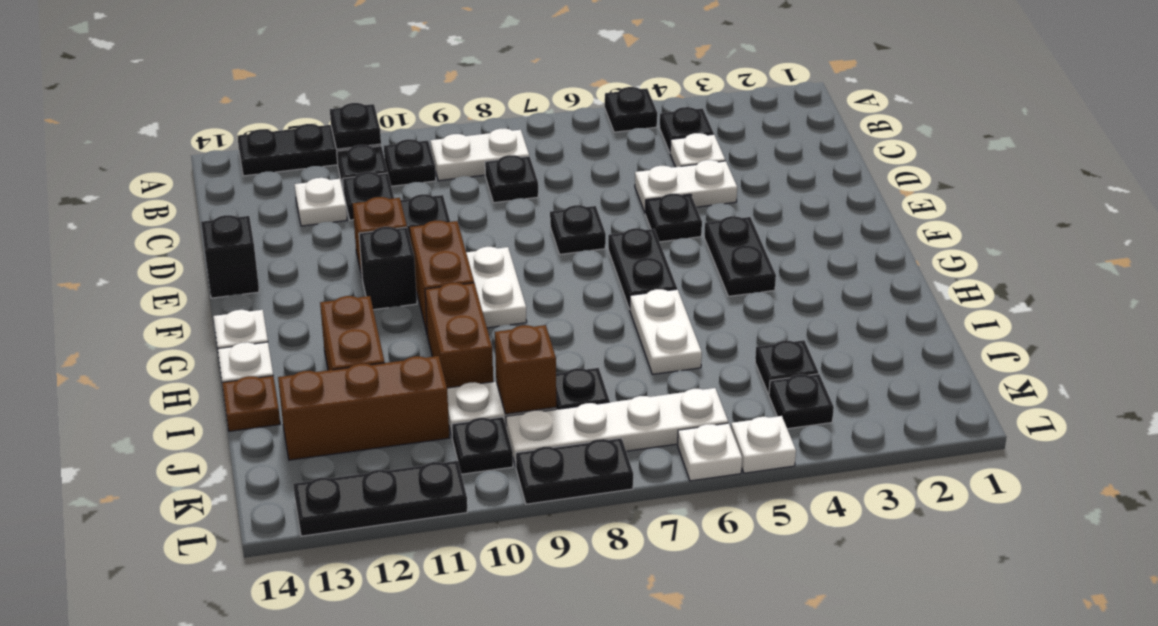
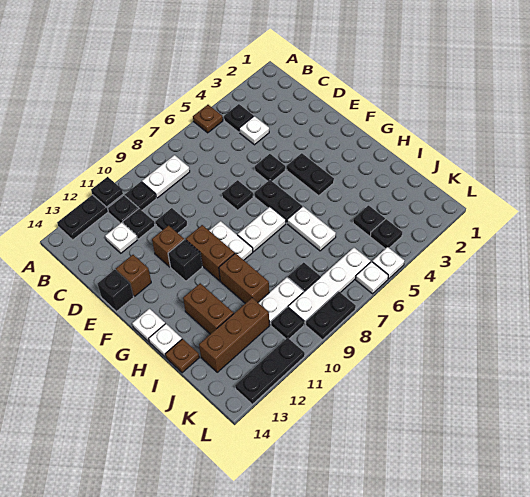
black 1x1 plate [605,87,657,132] -> brown 1x1 plate [193,105,223,133]
black 1x1 plate [485,155,538,203] -> none
white 1x2 plate [635,160,737,213] -> white 1x2 plate moved to [238,207,286,252]
brown 1x1 brick [495,325,556,414] -> brown 1x1 brick moved to [116,255,151,297]

